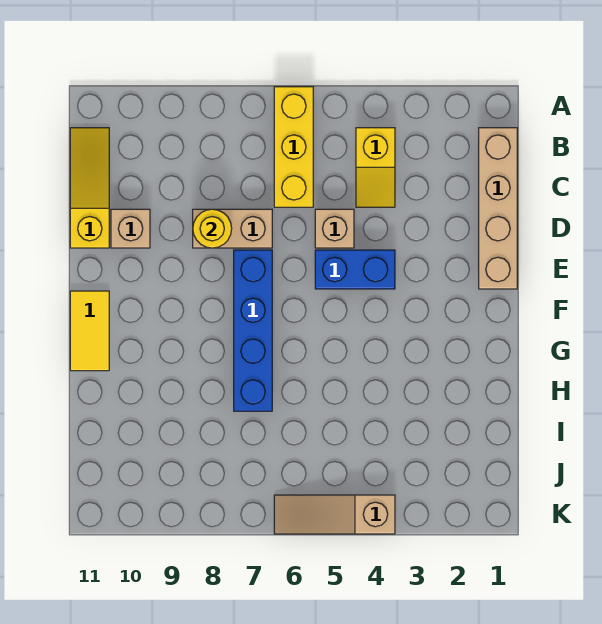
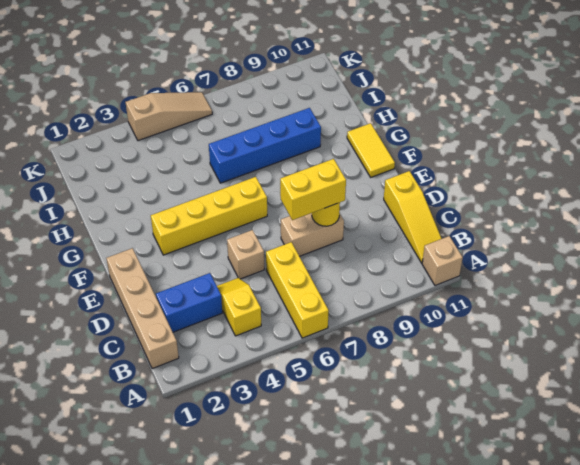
none -> yellow 1x2 brick [280,159,346,220]
tan 1x1 brick [111,209,150,248] -> tan 1x1 brick moved to [422,236,463,285]
blue 1x2 brick [315,250,395,289] -> blue 1x2 brick moved to [156,273,222,332]
blue 1x4 brick [234,250,272,411] -> blue 1x4 brick turned to [209,108,321,183]
none -> yellow 1x4 brick [151,177,267,255]

